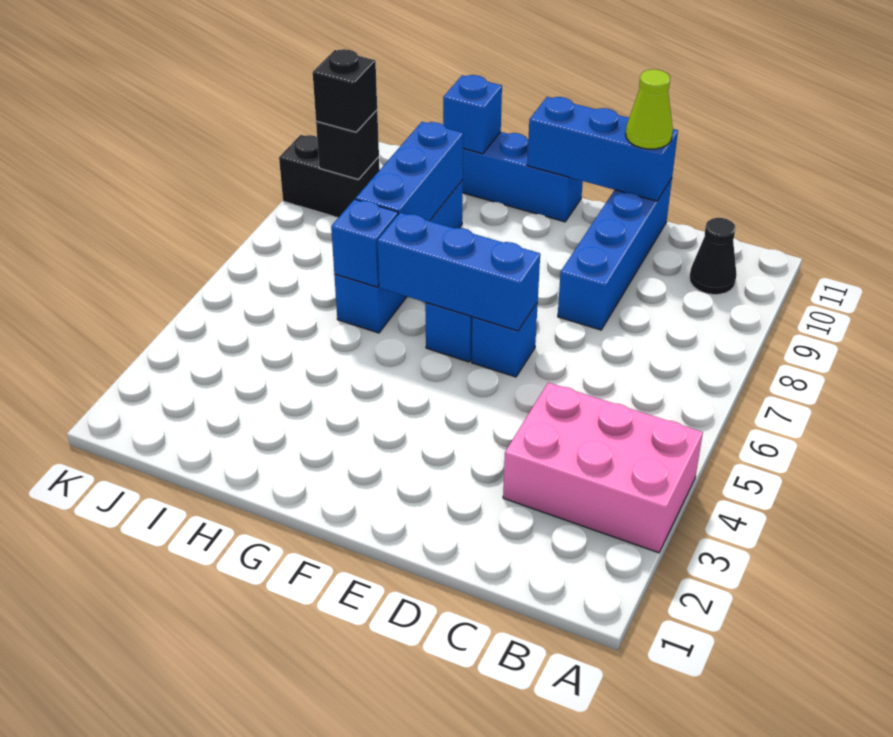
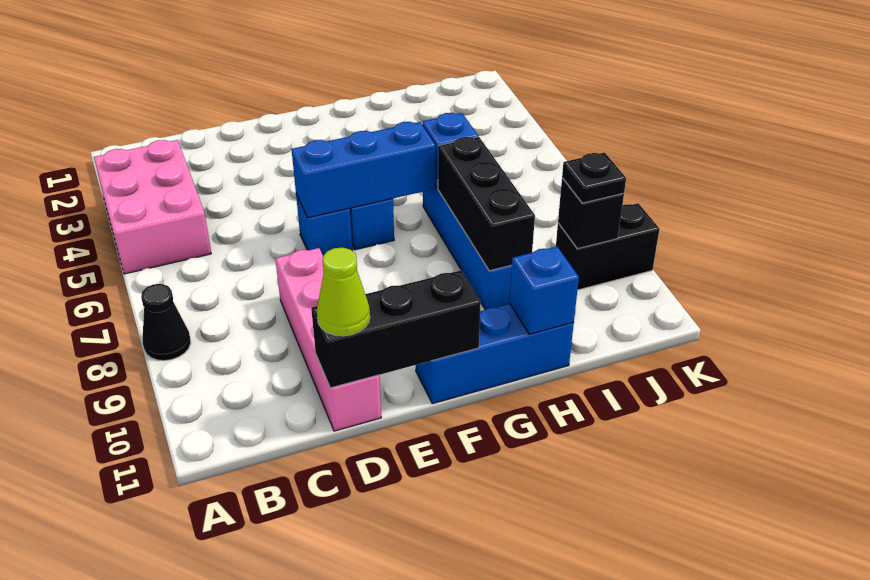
pink 2x3 brick [503,383,703,553] -> pink 2x3 brick turned to [94,140,211,274]
black 1x1 cone [689,218,737,295] -> black 1x1 cone moved to [141,284,191,361]
blue 1x4 brick [558,178,672,330] -> pink 1x4 brick [275,248,381,431]
blue 1x3 brick [527,97,678,201] -> black 1x3 brick [311,270,481,388]
blue 1x3 brick [356,122,463,221] -> black 1x3 brick [438,137,535,271]
black 1x1 brick [313,49,377,132] -> black 1x1 plate [562,153,626,203]

